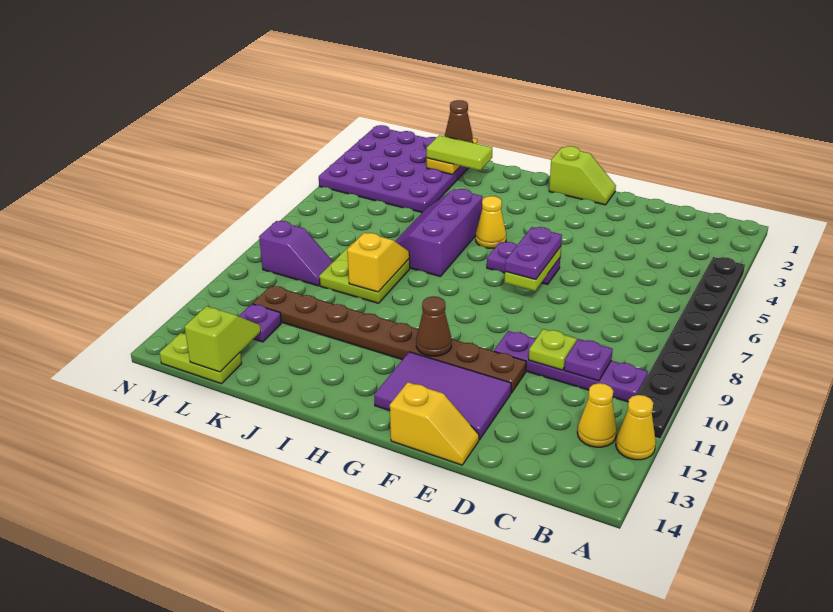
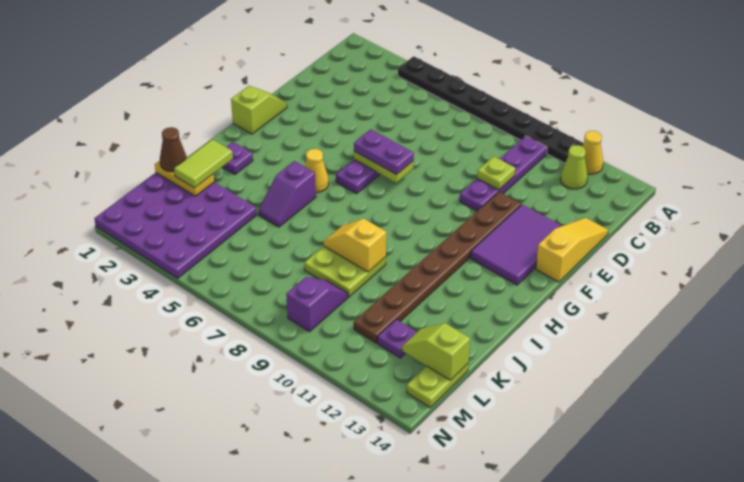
yellow 1x1 cone [577,383,617,447] -> lime 1x1 cone [560,145,588,189]
purple 1x1 plate [564,339,613,381] -> purple 1x1 plate moved to [223,142,253,174]
yellow 1x2 slope [390,382,479,465] -> yellow 1x3 slope [536,218,609,282]
brown 1x1 cone [416,296,452,356] -> none
purple 2x3 slope [395,189,483,277] -> purple 1x2 slope [258,161,316,227]

